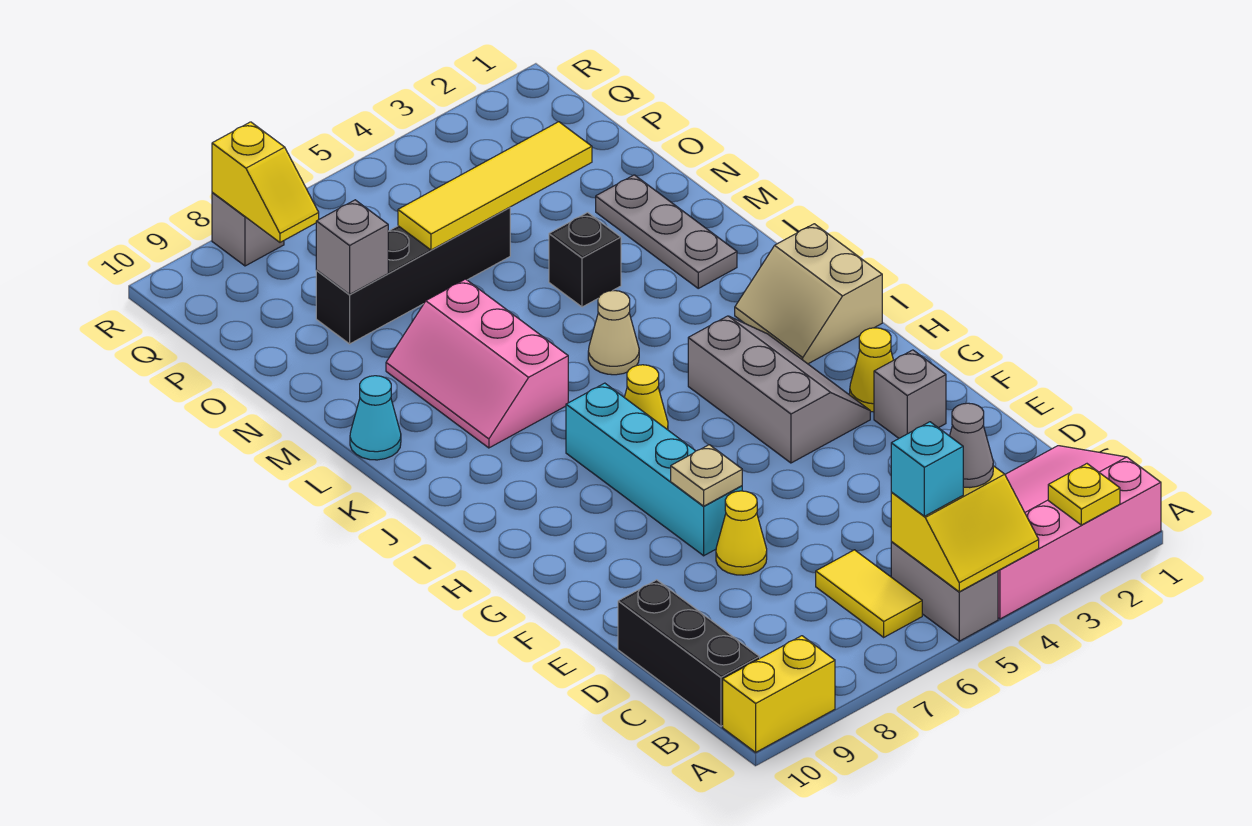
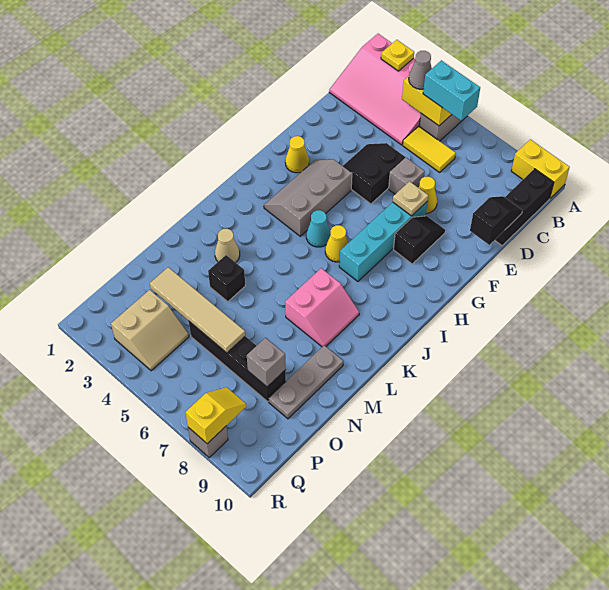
cyan 1x1 brick [891,422,963,516] -> cyan 1x2 brick [423,60,480,121]
yellow 1x2 tile [816,550,922,637] -> yellow 1x2 tile turned to [403,126,456,172]
none -> black 1x2 slope [470,196,522,245]
none -> black 2x2 slope [343,143,405,204]
grey 1x1 brick [874,350,946,438] -> grey 1x1 brick moved to [389,158,425,194]
none -> black 1x2 slope [394,216,445,264]
tan 2x2 slope [735,224,882,364] -> tan 2x2 slope moved to [111,290,189,371]
tan 1x1 cone [588,291,639,375] -> tan 1x1 cone moved to [215,229,240,263]
pink 2x3 slope [386,279,568,448] -> pink 2x2 slope [285,268,359,347]
grey 1x3 plate [596,175,737,288] -> grey 1x3 plate moved to [269,345,343,419]
cyan 1x1 cone [350,376,401,460] -> cyan 1x1 cone moved to [306,210,331,247]
yellow 1x4 tile [398,122,592,250] -> tan 1x4 tile [150,267,245,353]

